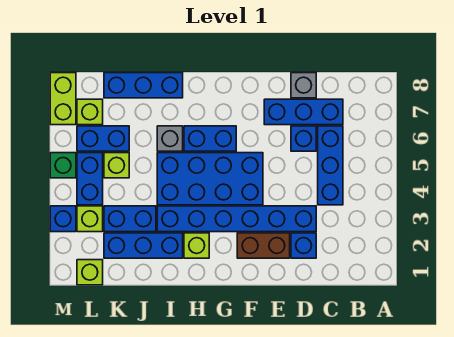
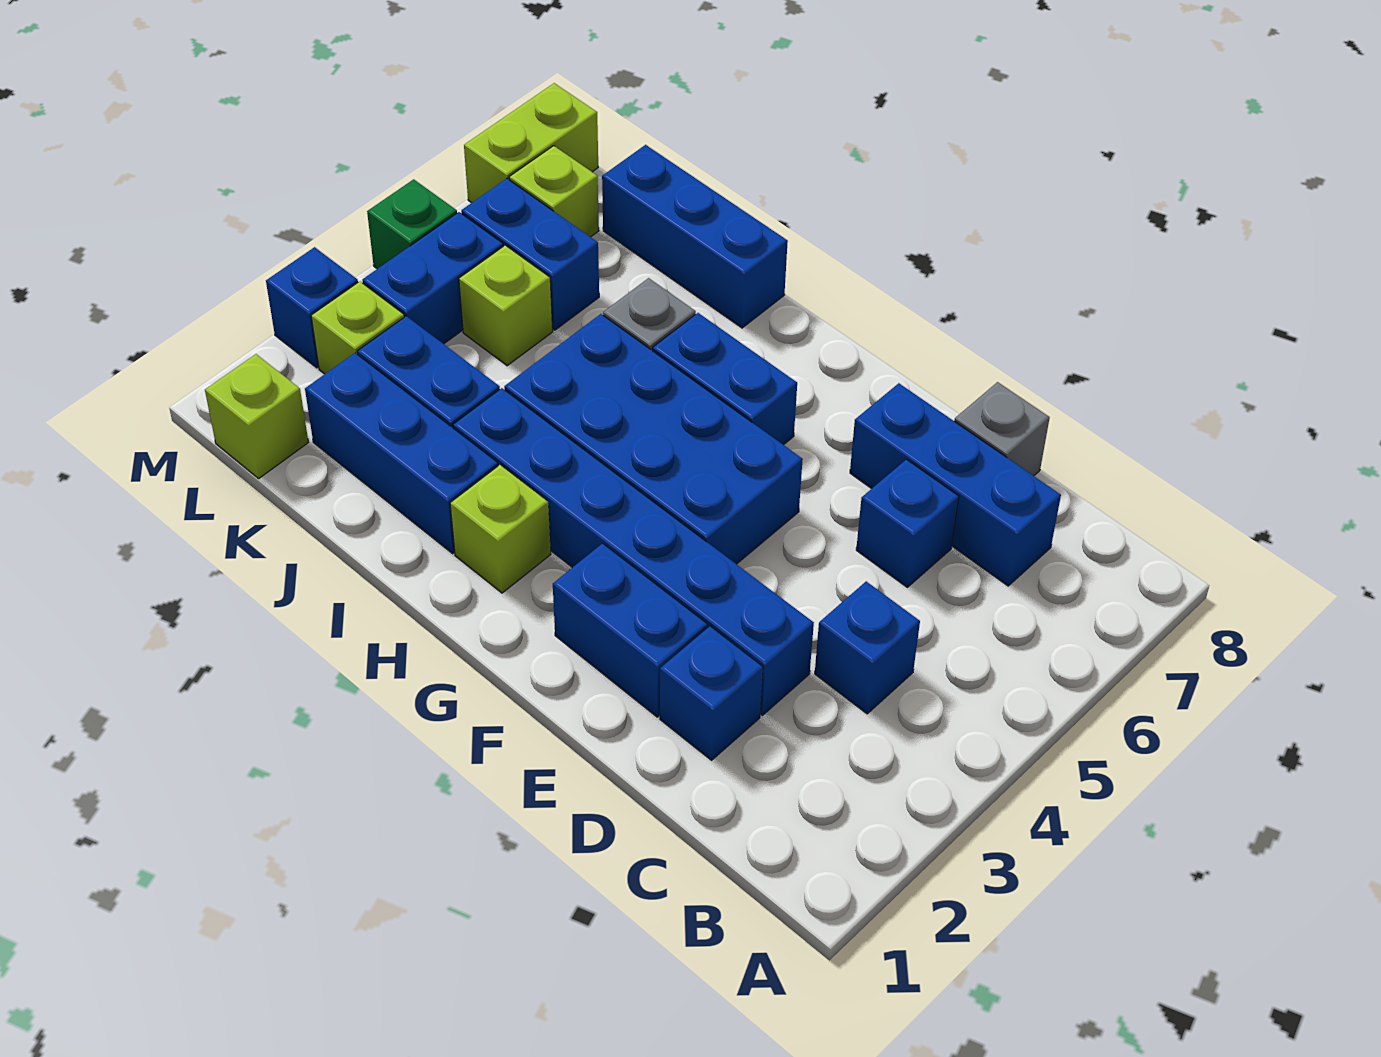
blue 1x3 brick [318,126,343,205] -> blue 1x1 brick [815,581,920,714]
brown 1x2 brick [237,233,290,258] -> blue 1x2 brick [553,544,707,717]

